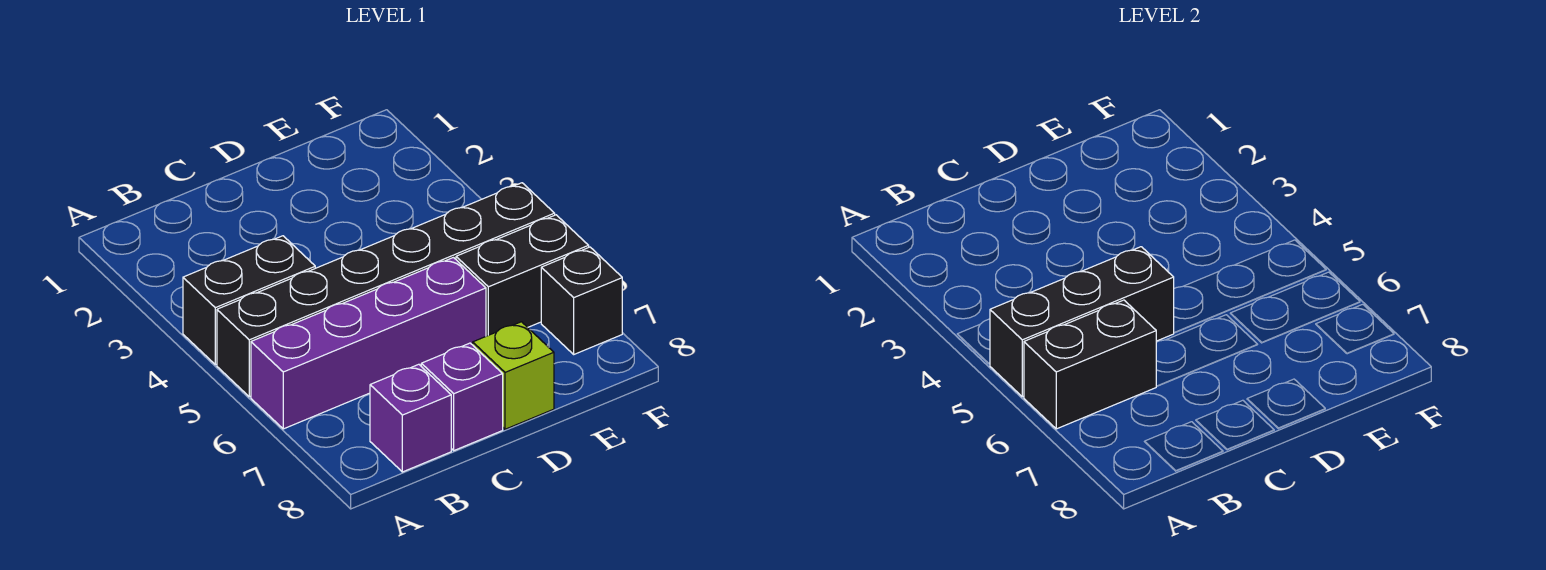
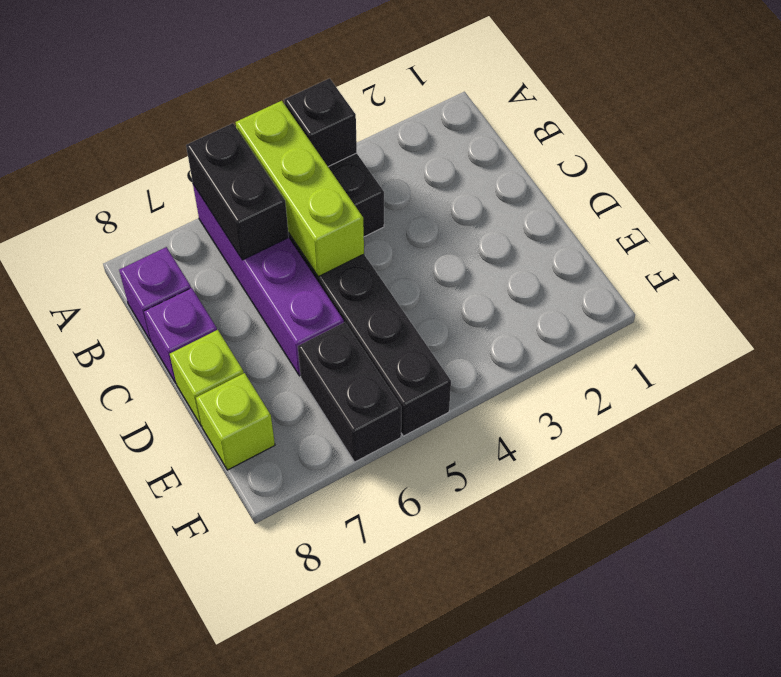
black 1x3 brick [990,247,1174,397] -> lime 1x3 brick [236,101,364,277]
none -> lime 1x1 brick [196,373,275,470]
black 1x1 brick [541,247,622,354] -> black 1x1 brick moved to [284,78,357,167]

